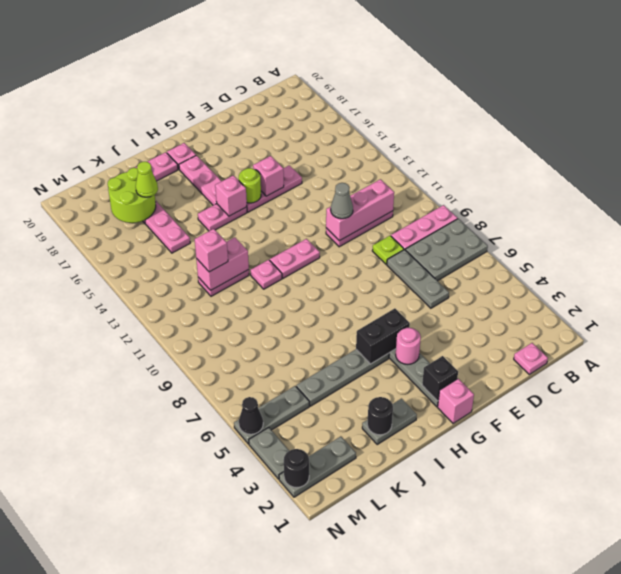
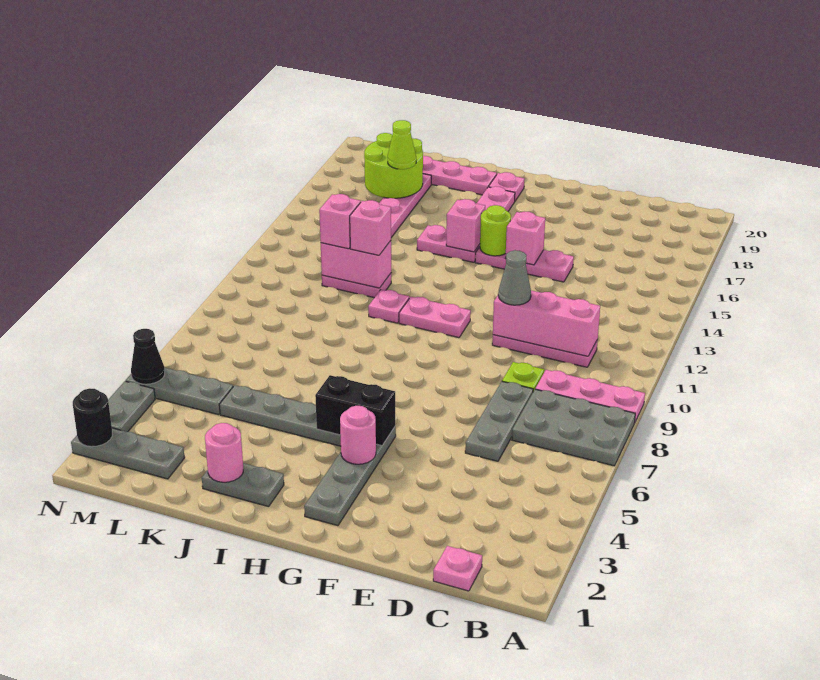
pink 1x1 brick [438,379,474,424] -> pink 1x1 brick moved to [350,200,391,255]
black 1x1 brick [422,356,458,401] -> none
black 1x1 round brick [367,397,393,435] -> pink 1x1 round brick [205,423,243,482]

